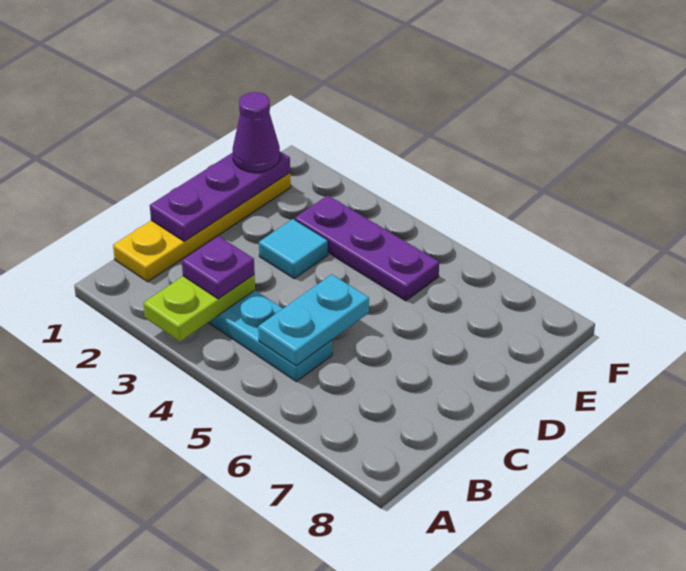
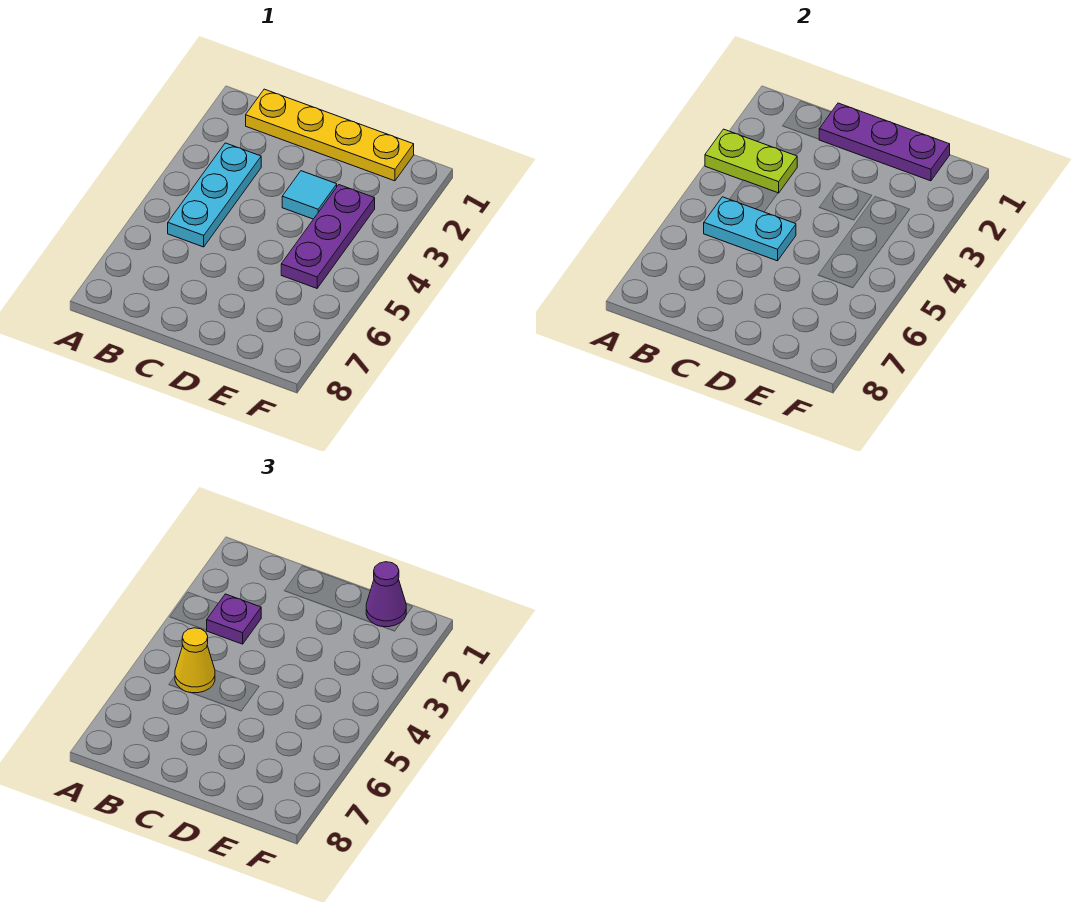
none -> yellow 1x1 cone [175,628,215,693]

